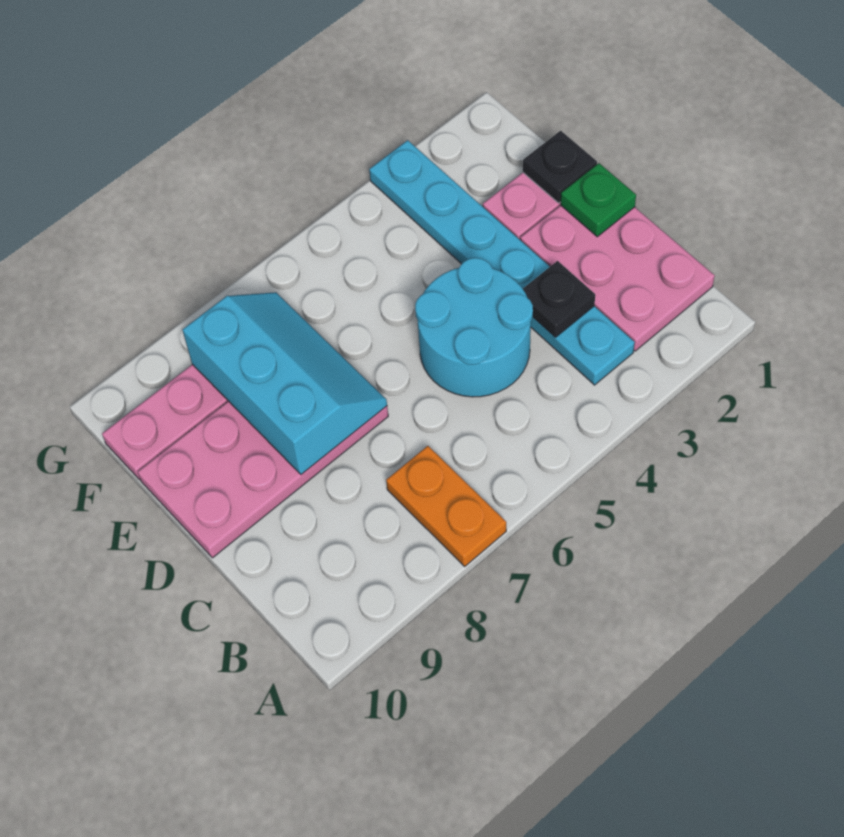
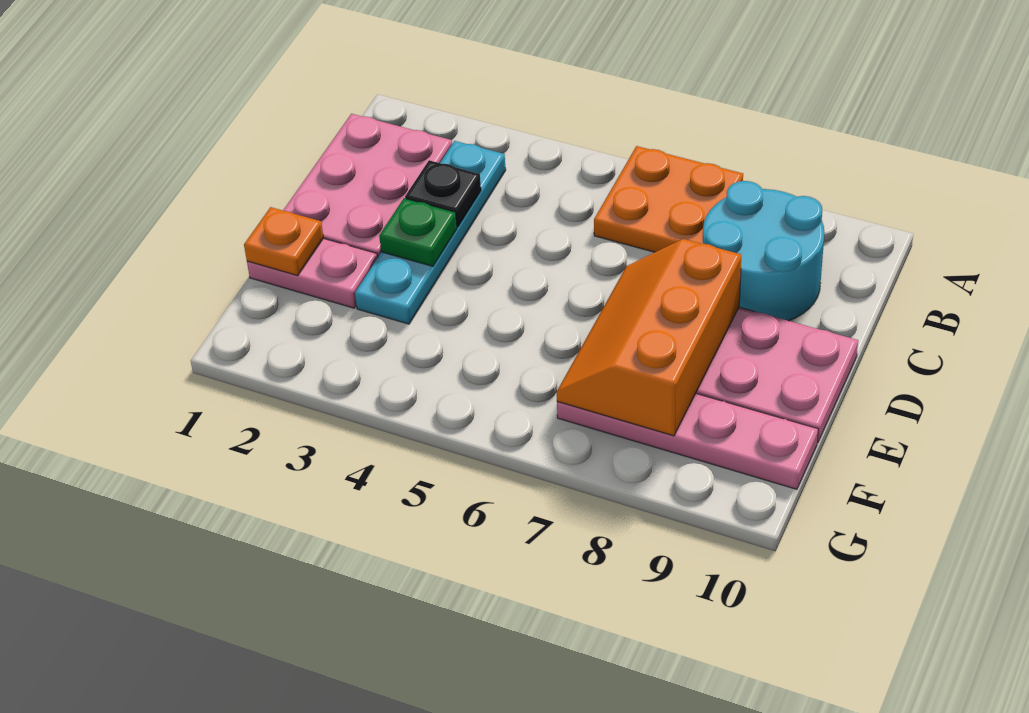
orange 1x2 plate [386,446,506,566] -> orange 2x2 plate [594,146,743,252]
cyan 1x6 plate [369,140,635,385] -> cyan 1x4 plate [355,141,506,324]
cyan 2x2 round brick [415,258,533,397] -> cyan 2x2 round brick moved to [703,181,824,321]
green 1x1 plate [561,163,636,237] -> green 1x1 plate moved to [379,198,457,266]
cyan 2x3 slope [182,292,387,474] -> orange 2x3 slope [556,239,741,436]
black 1x1 plate [523,131,597,203] -> orange 1x1 plate [244,207,324,276]

